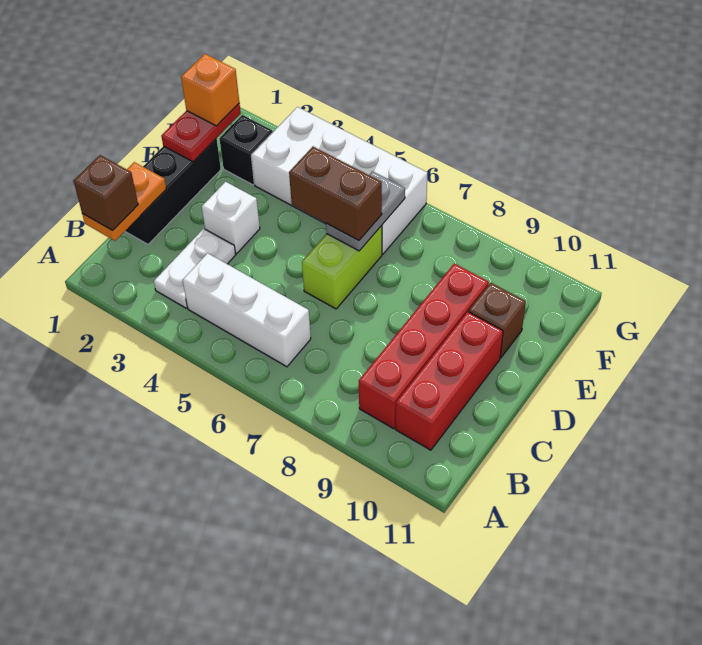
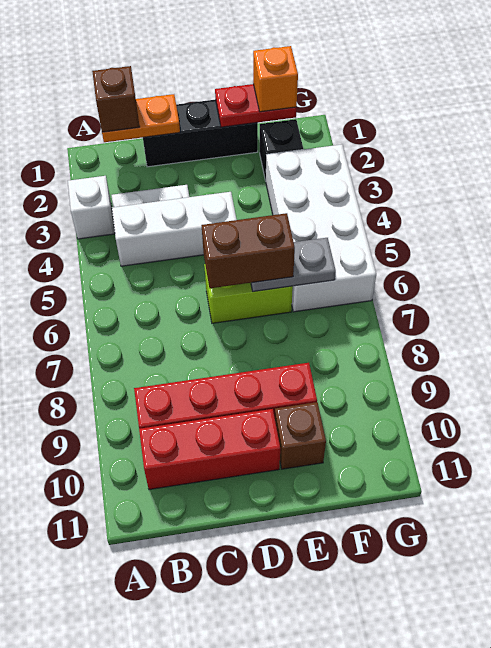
white 1x3 brick [183,253,311,367] -> white 1x3 brick turned to [112,192,237,266]
white 1x1 brick [202,182,260,254] -> white 1x1 brick moved to [68,176,115,239]
brown 1x2 brick [289,147,382,240] -> brown 1x2 brick turned to [201,213,295,288]

